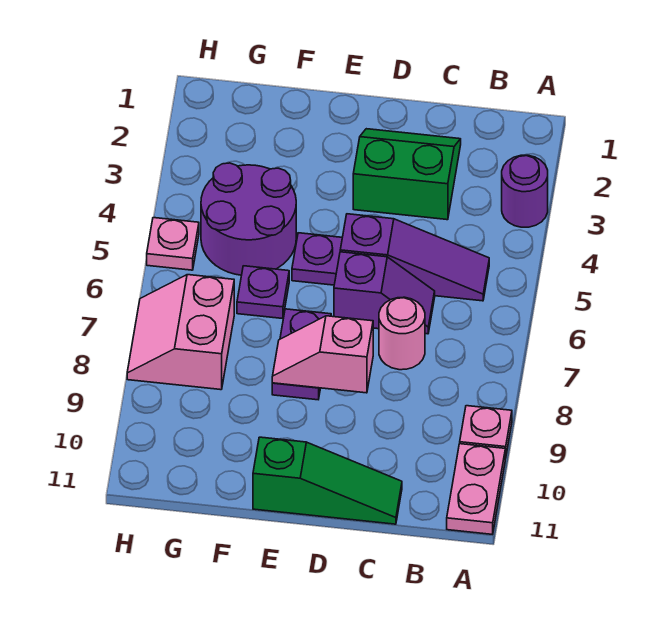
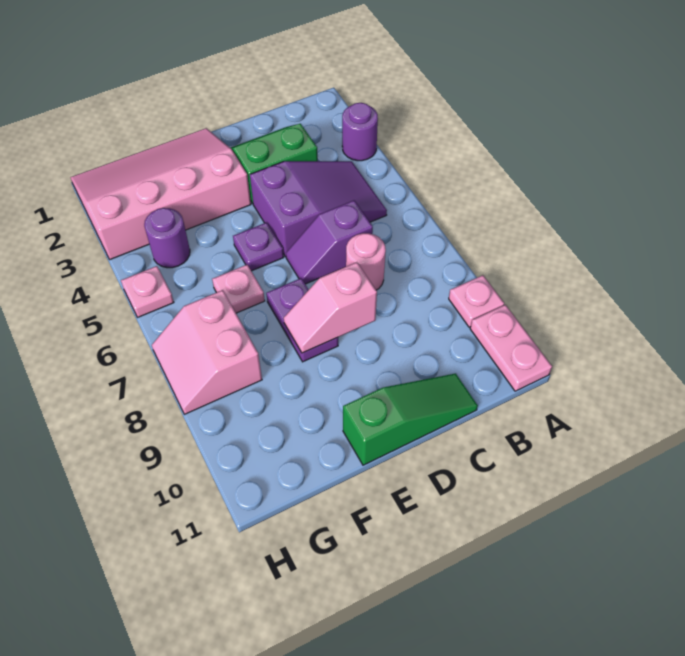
purple 1x3 slope [340,214,489,301] -> purple 2x3 slope [250,161,387,257]
purple 1x2 slope [334,252,435,334] -> purple 1x2 slope turned to [286,201,373,284]
none -> pink 3x4 slope [70,128,251,259]
purple 2x2 round brick [201,163,296,275] -> purple 1x1 round brick [144,208,190,268]
purple 1x1 plate [237,266,289,319] -> pink 1x1 plate [212,265,265,313]

